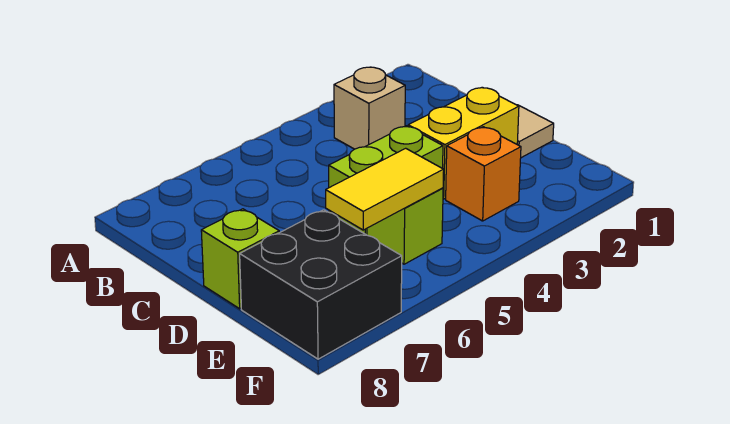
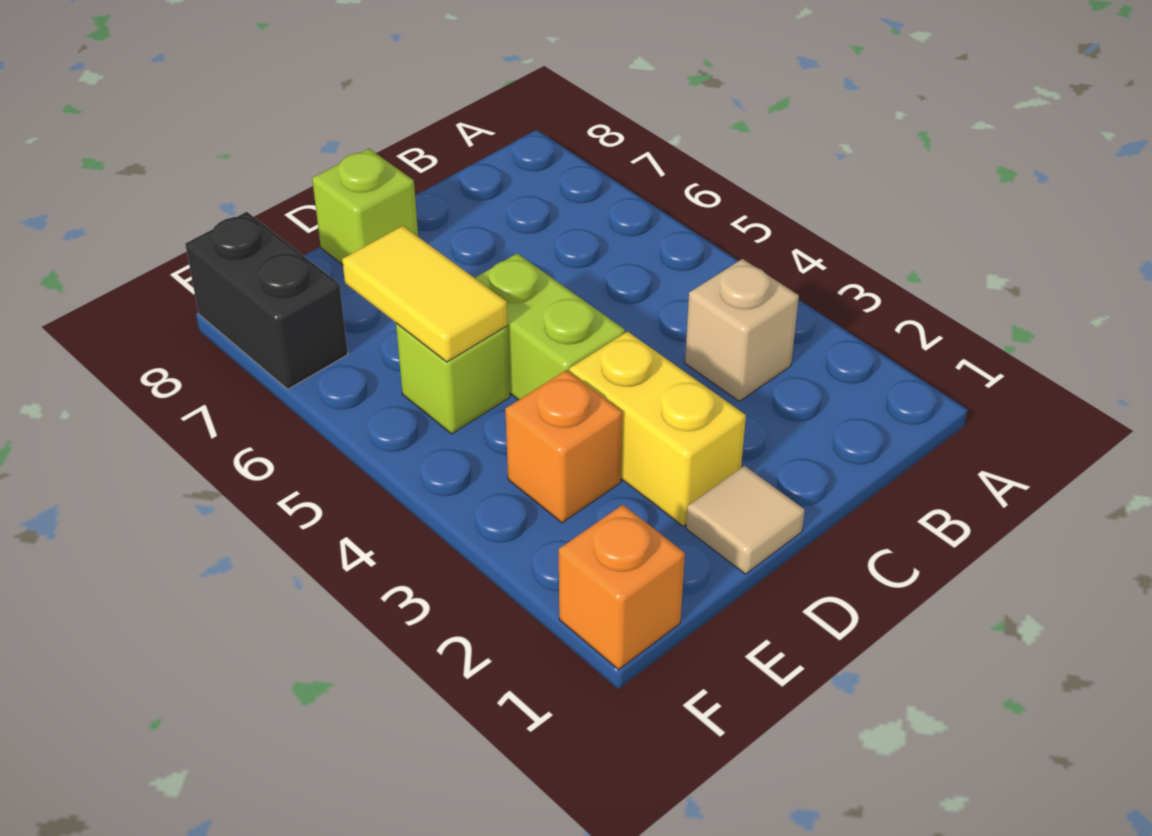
black 2x2 brick [240,210,402,359] -> black 1x2 brick [185,212,348,389]
none -> orange 1x1 brick [559,505,685,670]

